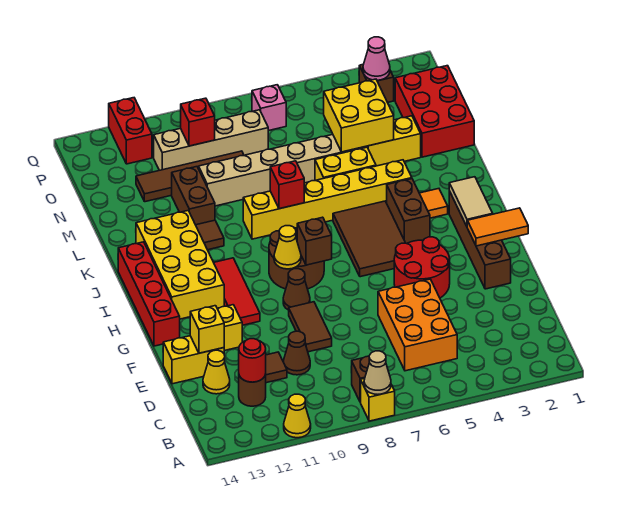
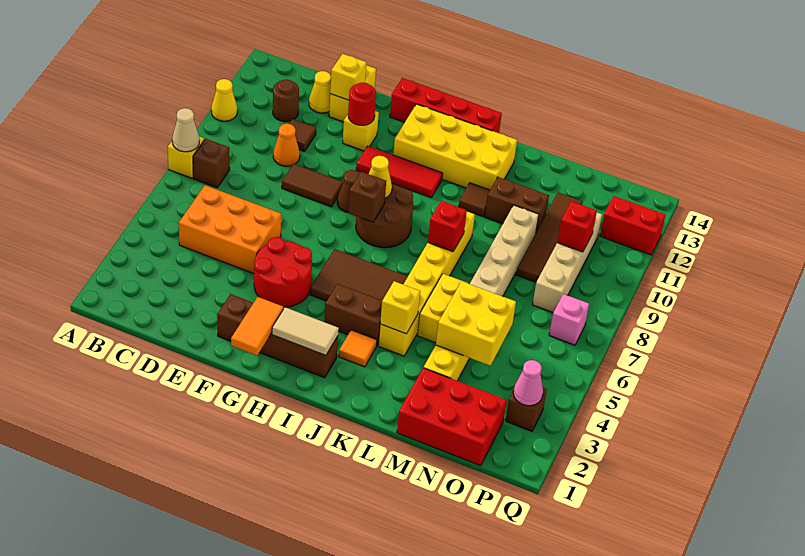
red 1x1 round brick [239,339,266,382] -> red 1x1 round brick moved to [348,82,376,125]
brown 1x1 cone [283,331,310,375] -> orange 1x1 cone [273,124,300,166]
none -> yellow 1x1 brick [380,281,420,334]

